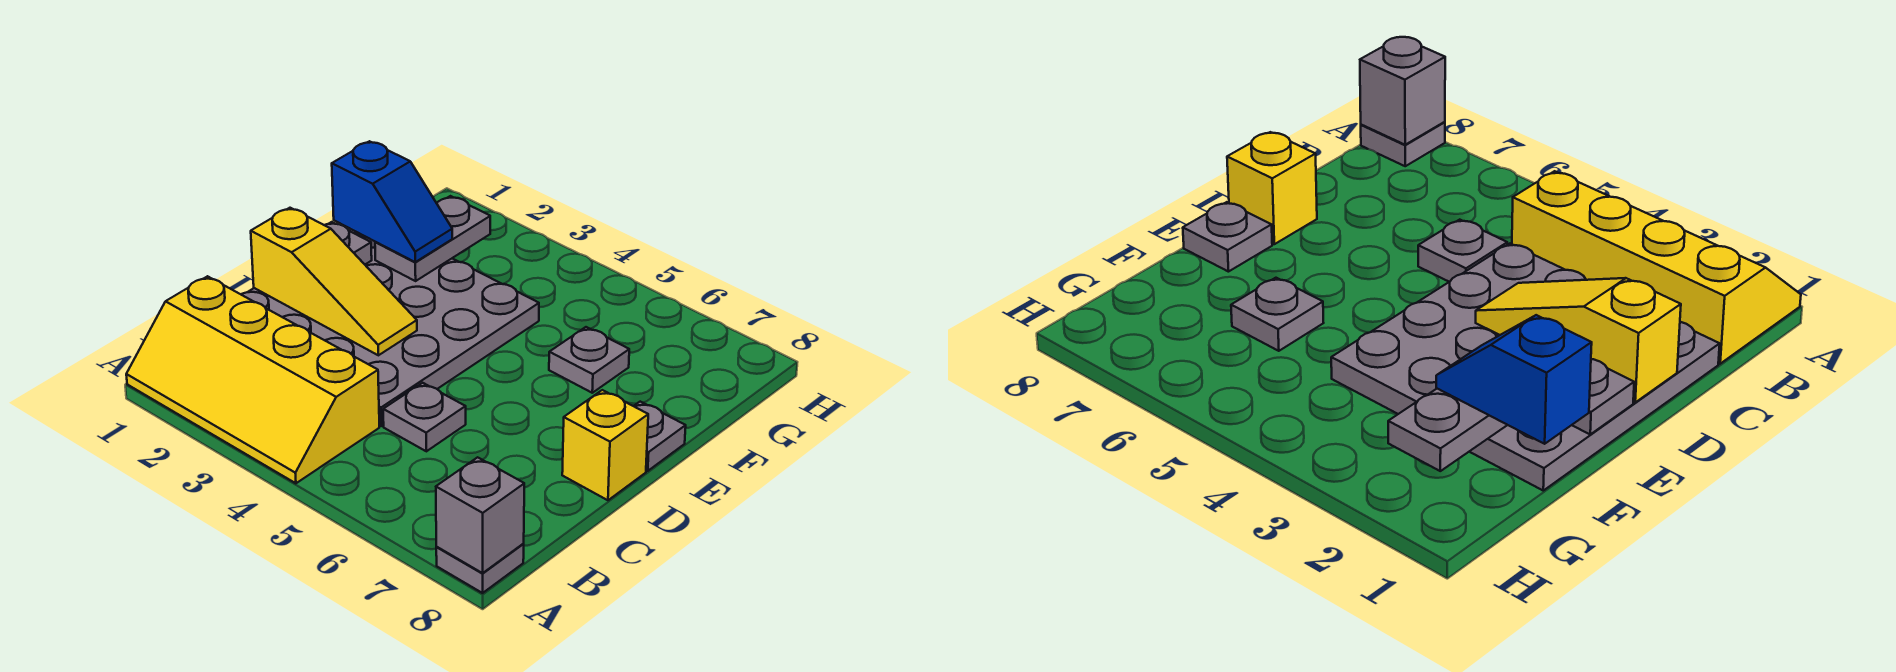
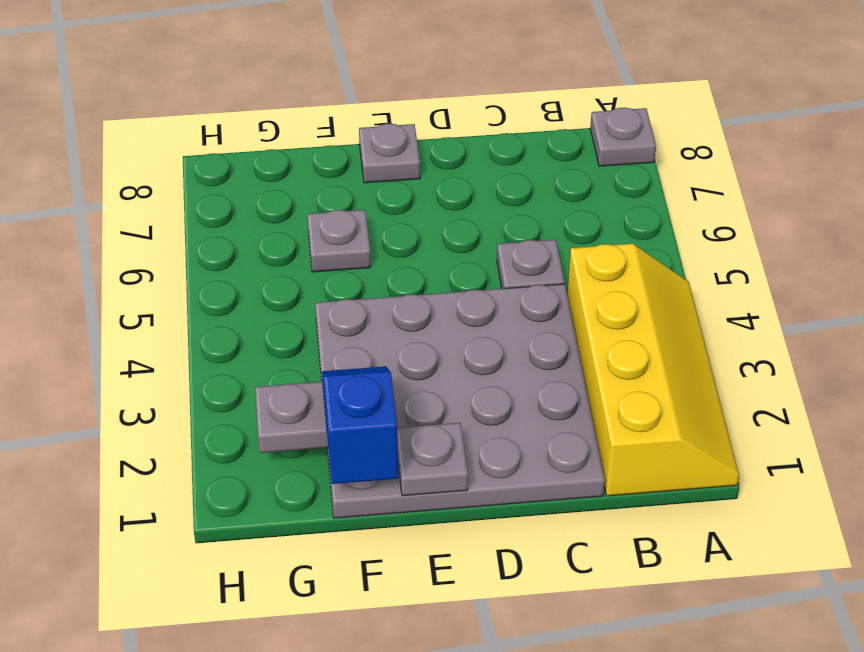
grey 1x1 brick [436,457,524,573] -> none
yellow 1x3 slope [251,208,417,355] -> none
yellow 1x1 brick [562,390,648,500] -> none

